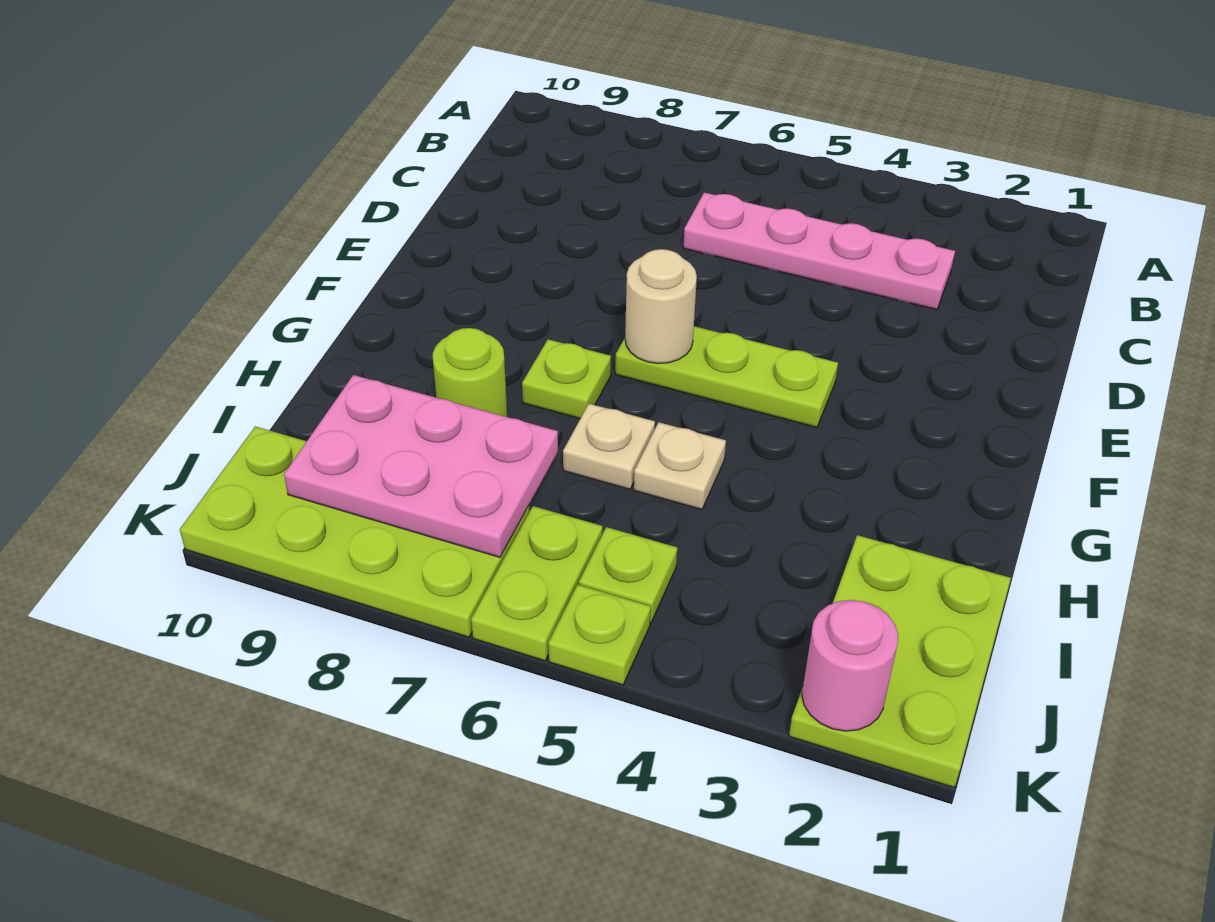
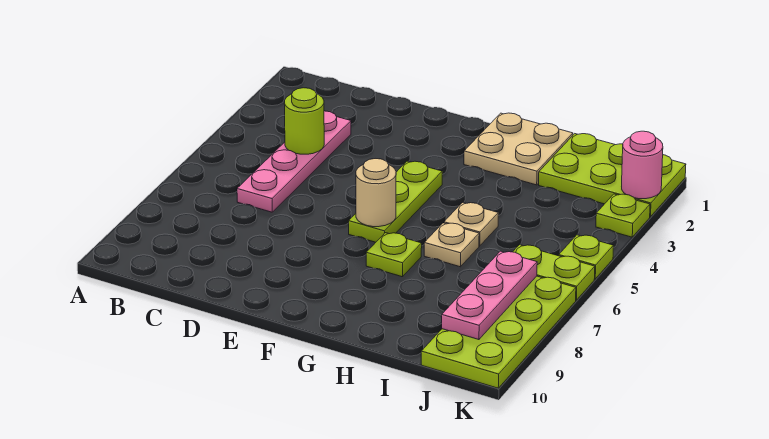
none -> tan 2x2 plate [464,113,573,185]
lime 1x1 round brick [433,328,507,417] -> lime 1x1 round brick moved to [284,88,324,154]
pink 2x3 plate [284,375,558,557] -> pink 1x3 plate [442,251,537,340]
lime 1x1 plate [579,527,677,623] -> lime 1x1 plate moved to [596,194,650,237]

